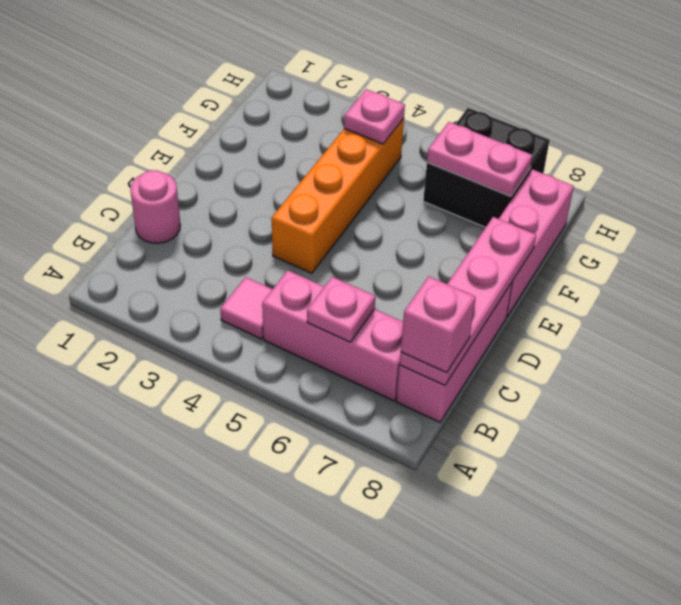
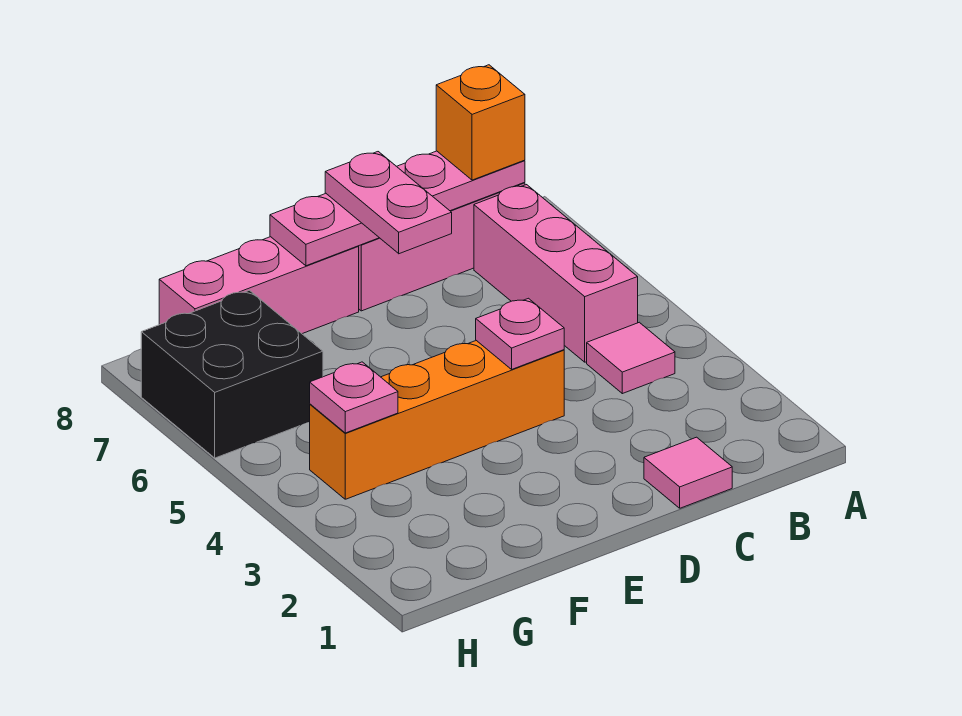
pink 1x1 plate [307,277,375,342] -> pink 1x1 plate moved to [476,298,564,369]
pink 1x1 brick [401,276,475,372] -> orange 1x1 brick [436,65,525,180]
pink 1x1 round brick [130,170,180,243] -> pink 1x1 tile [644,437,732,508]
pink 1x2 plate [427,122,532,196] -> pink 1x2 plate moved to [325,152,452,254]

